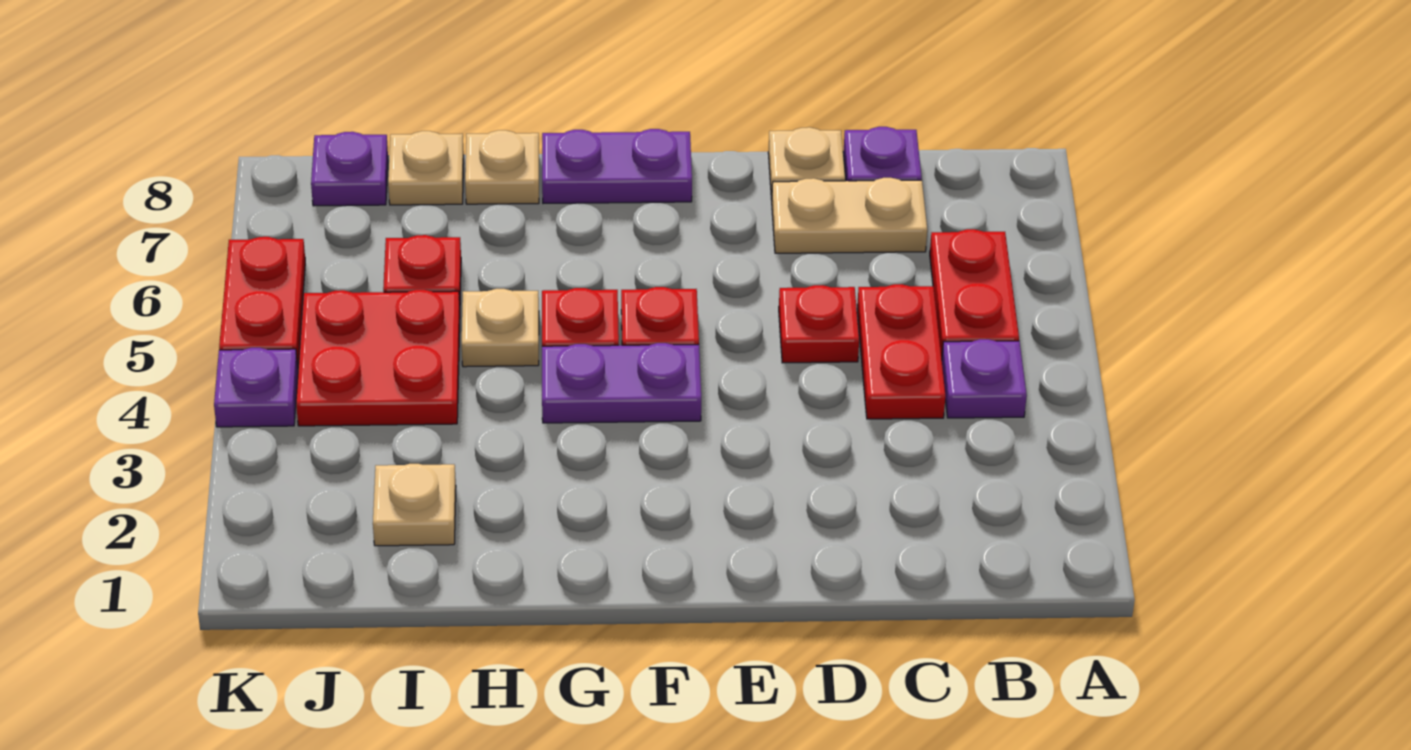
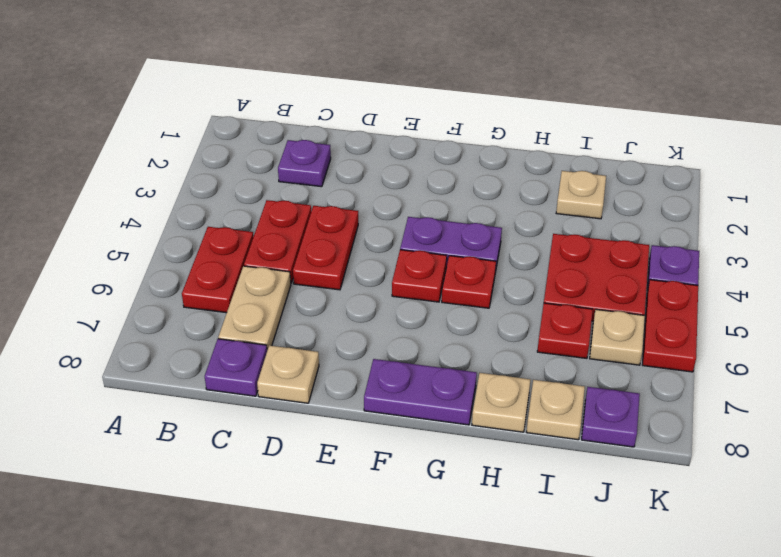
purple 1x1 plate [942,339,1027,418] -> purple 1x1 plate moved to [278,140,331,187]
tan 1x2 plate [772,178,927,253] -> tan 1x2 plate turned to [218,266,291,350]
red 1x1 plate [779,285,859,363] -> red 1x2 plate [293,206,358,290]
tan 1x1 plate [462,289,539,367] -> tan 1x1 plate moved to [590,309,645,365]

